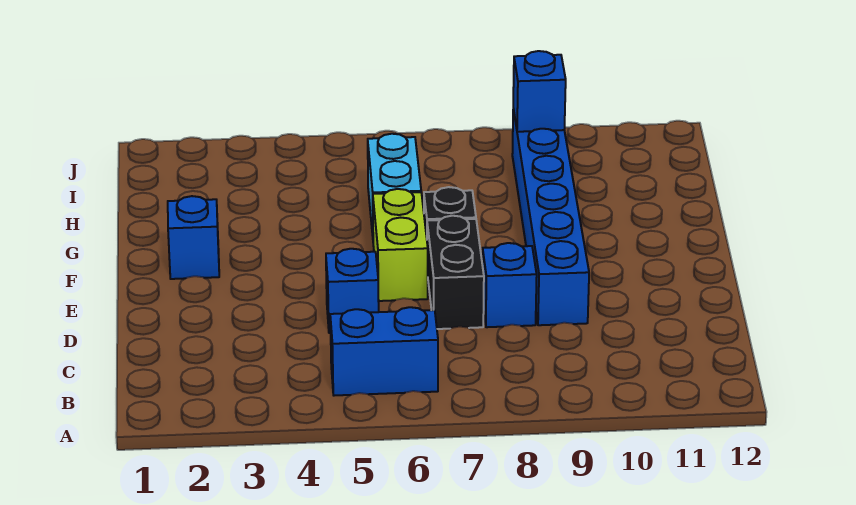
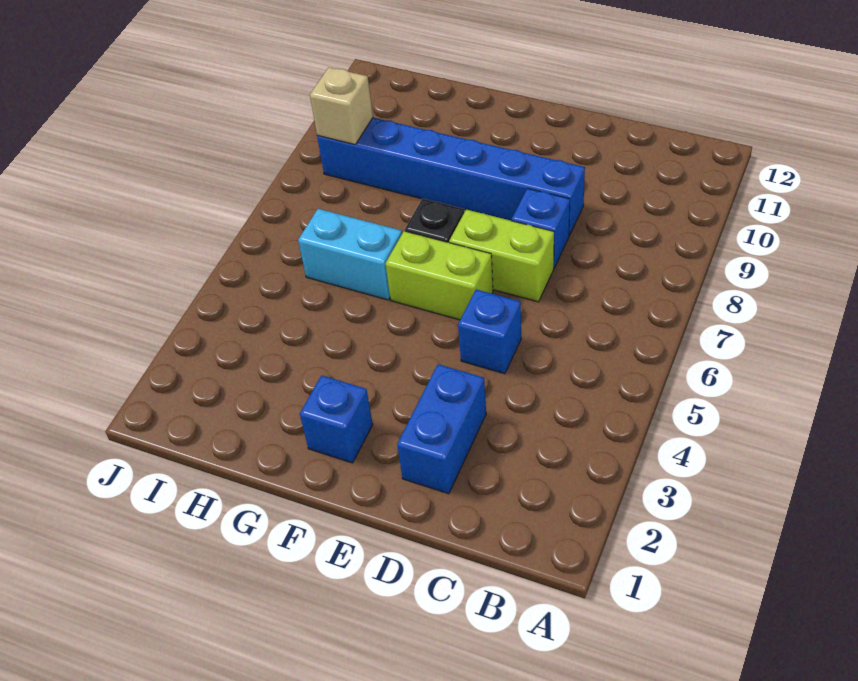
blue 1x2 brick [330,307,438,396] -> blue 1x2 brick moved to [397,364,486,494]
black 1x2 brick [427,216,484,329] -> lime 1x2 brick [449,209,554,302]
blue 1x1 brick [513,51,566,132] -> tan 1x1 brick [310,67,373,145]

